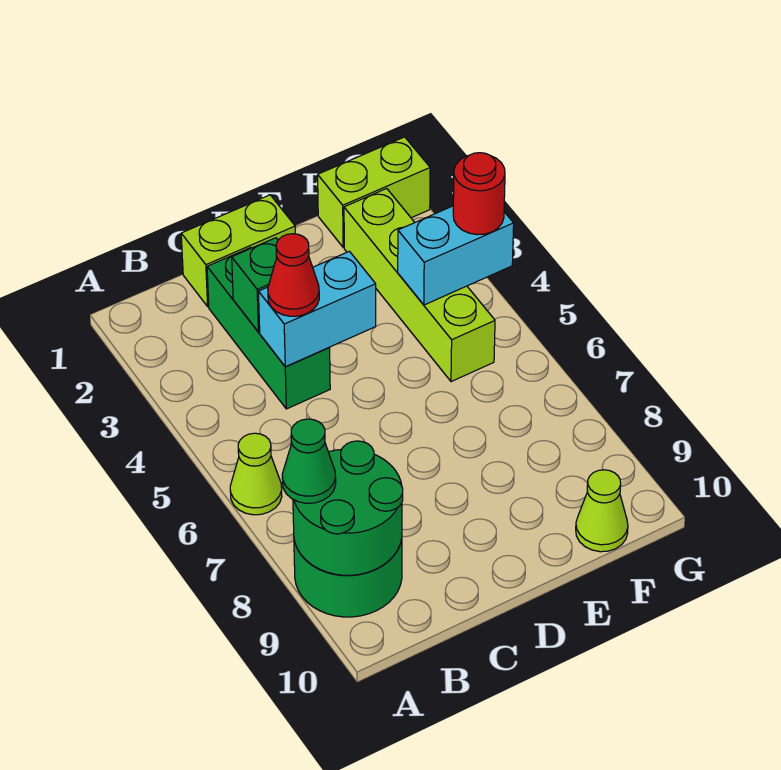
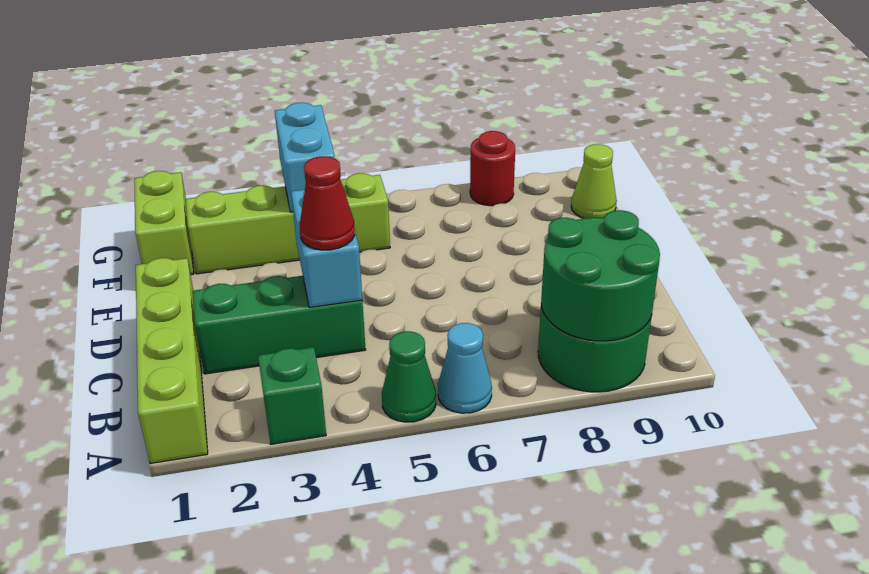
lime 1x1 cone [230,433,282,515] -> cyan 1x1 cone [438,323,492,413]
green 1x1 cone [282,419,336,503] -> green 1x1 cone moved to [382,331,436,422]
lime 1x2 brick [181,195,295,307] -> lime 1x4 brick [136,258,208,463]
green 1x1 brick [232,238,278,332] -> green 1x1 brick moved to [258,347,326,444]
red 1x1 round brick [453,153,505,235] -> red 1x1 round brick moved to [470,131,515,206]

